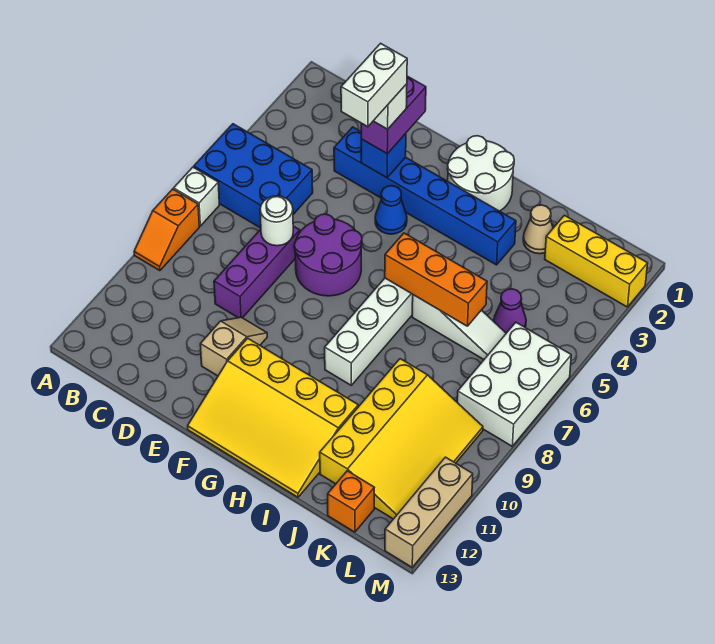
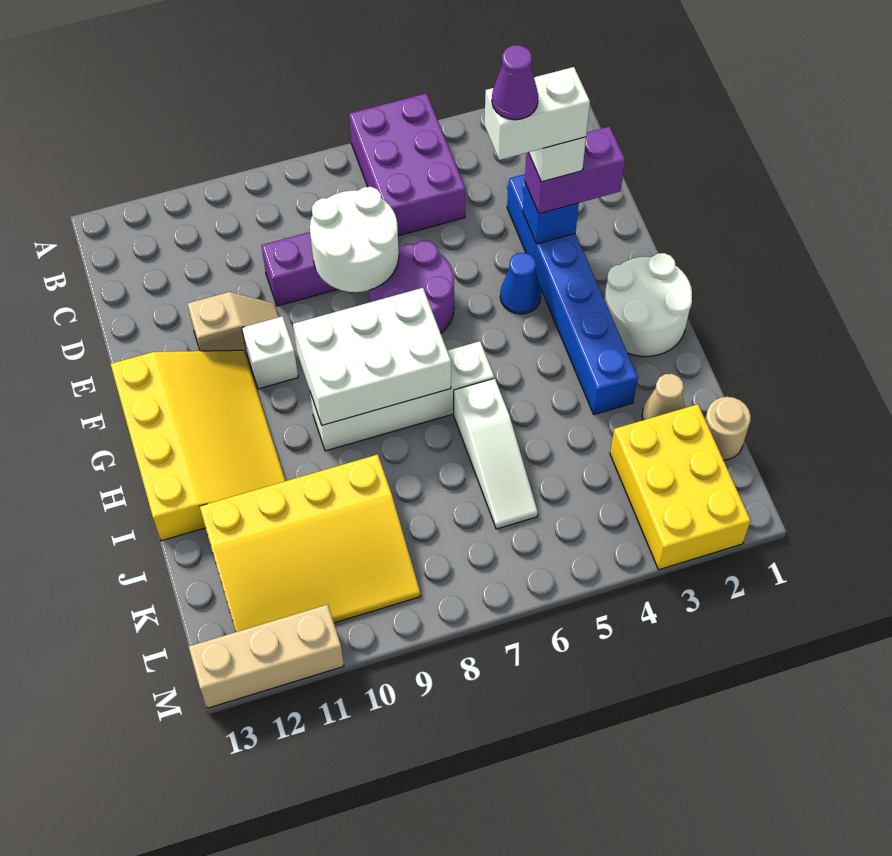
blue 2x3 brick [194,124,313,228] -> purple 2x3 brick [349,93,465,236]
white 1x1 brick [174,167,219,226] -> white 1x1 brick moved to [242,316,298,389]
orange 1x2 slope [134,189,199,271] -> none
white 1x1 round brick [260,196,293,246] -> white 2x2 round brick [310,187,399,292]
yellow 3x4 slope [188,338,358,497] -> yellow 3x4 slope turned to [111,350,285,541]
orange 1x3 brick [385,233,487,326] -> none
none -> tan 1x1 round brick [705,397,751,460]
yellow 1x3 brick [545,215,648,307] -> yellow 2x3 brick [610,404,750,570]
purple 1x1 cone [494,289,526,333] -> purple 1x1 cone moved to [492,45,538,120]
orange 1x1 brick [328,471,374,532] -> none
white 2x3 brick [457,322,571,446] -> white 2x3 brick moved to [293,288,451,425]

